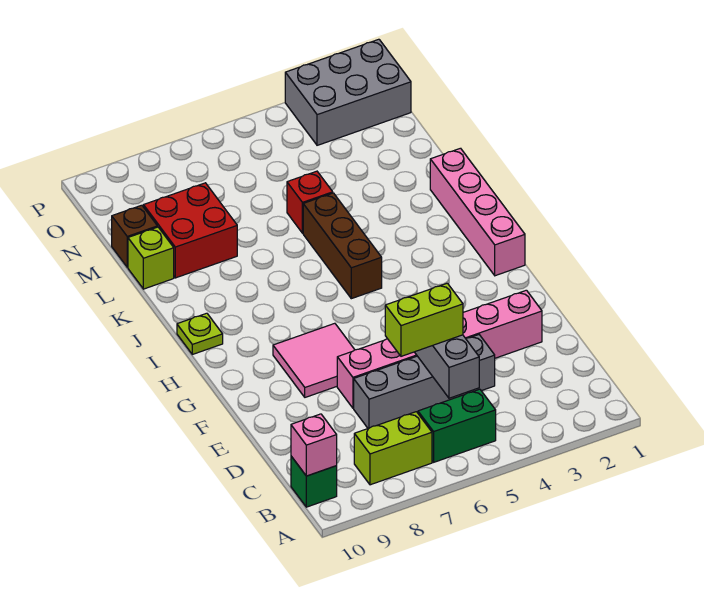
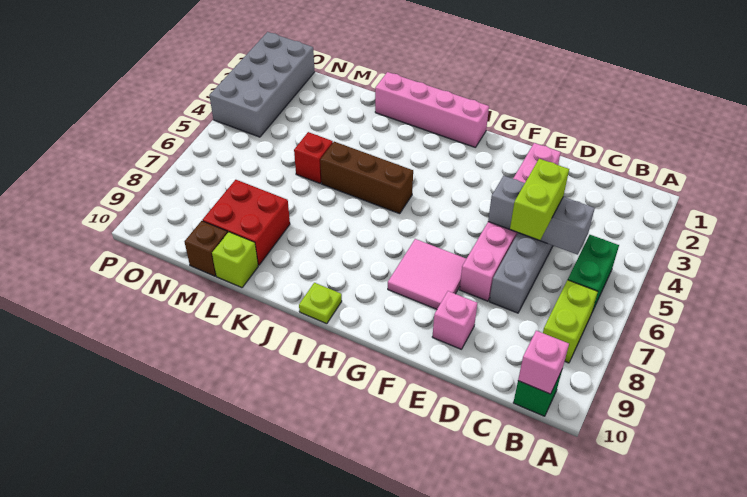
none -> pink 1x1 brick [432,291,477,349]
grey 2x3 brick [285,39,411,145] -> grey 2x4 brick [209,32,315,137]

